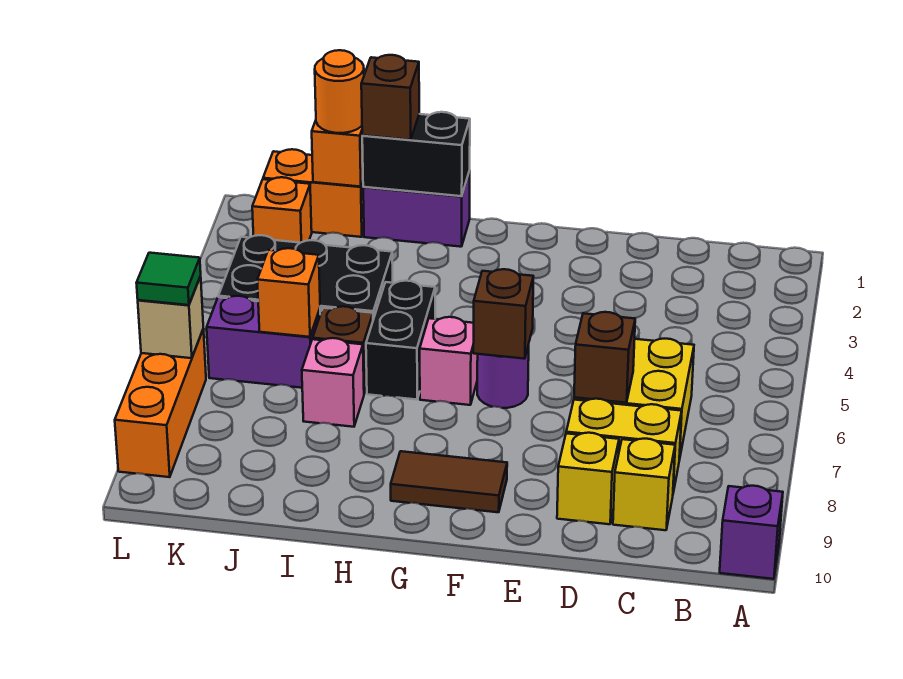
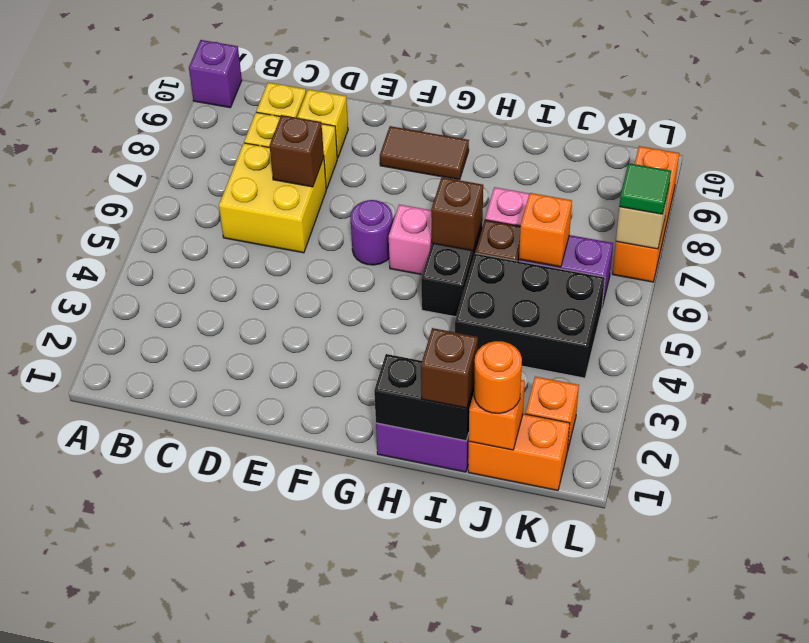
brown 1x1 brick [473,269,534,359] -> brown 1x1 brick moved to [431,177,483,251]

